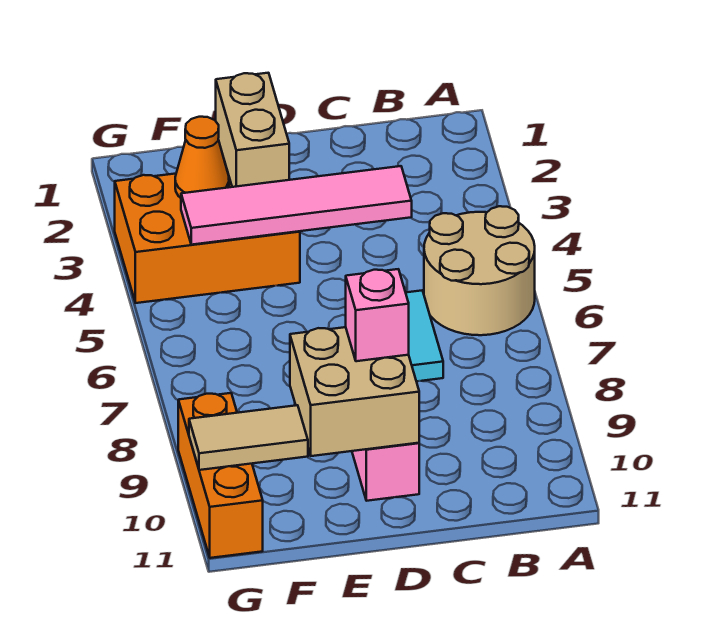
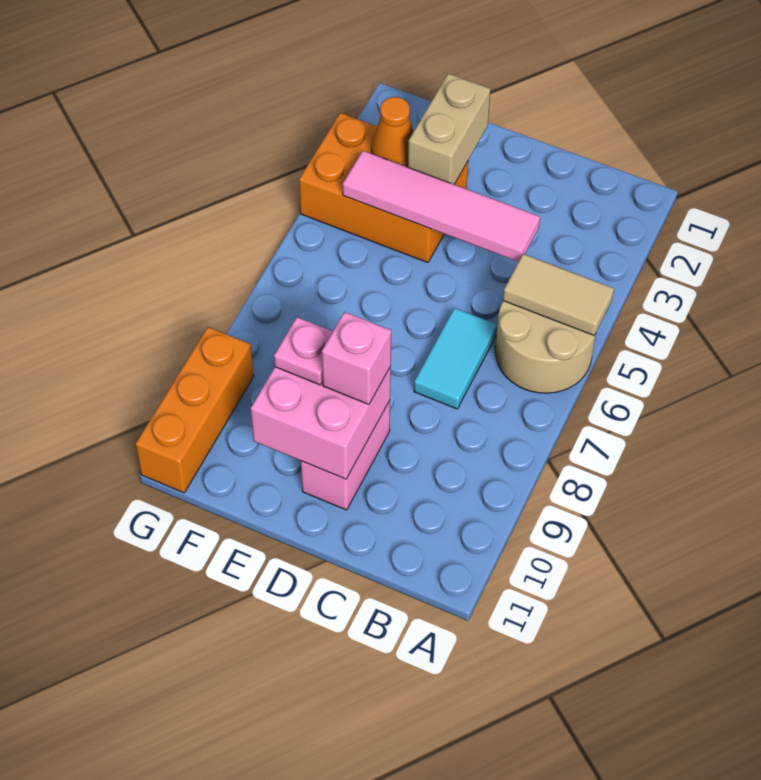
tan 2x2 brick [290,327,419,456] -> pink 2x2 brick [251,367,391,479]
none -> pink 1x1 plate [274,317,333,385]
tan 1x2 tile [189,405,308,470] -> tan 1x2 tile moved to [503,254,614,335]

